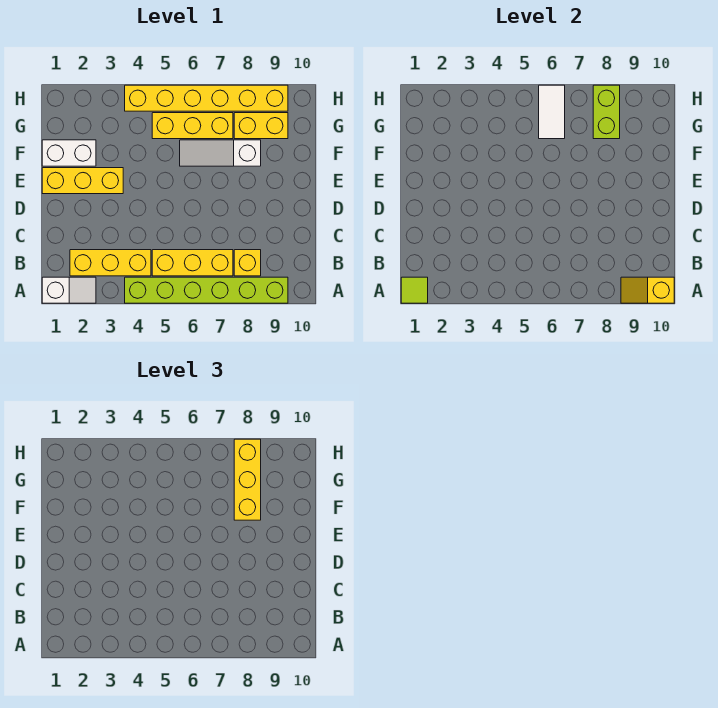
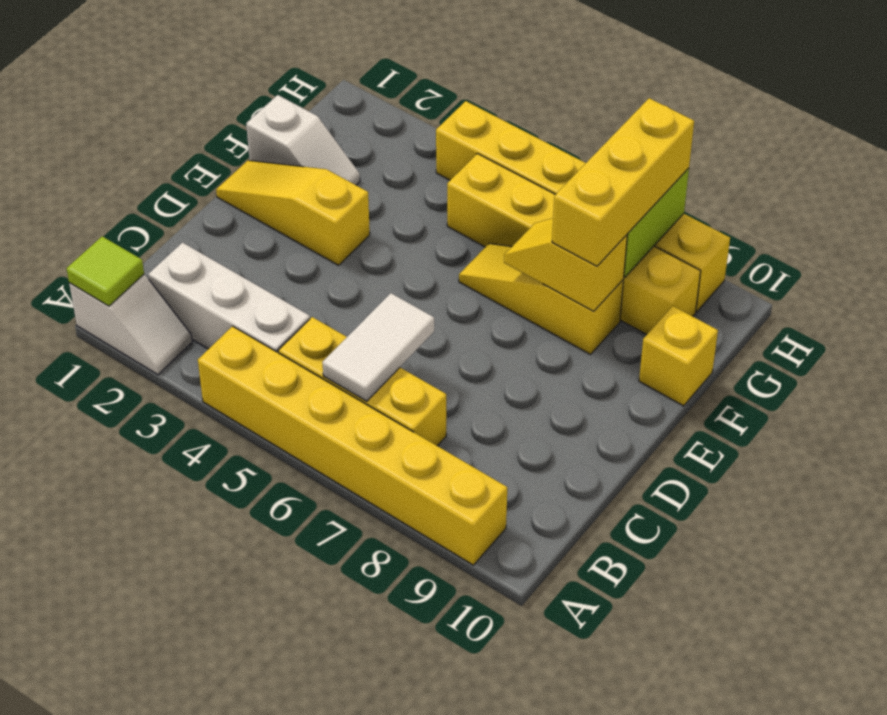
lime 1x6 brick [125,277,288,303] -> yellow 1x6 brick [198,326,507,565]
yellow 1x2 slope [621,277,674,303] -> yellow 1x2 slope moved to [504,218,627,311]
yellow 1x3 brick [70,250,151,276] -> white 1x3 brick [148,243,310,353]
yellow 1x1 brick [234,250,261,276] -> yellow 1x1 brick moved to [639,306,718,406]
yellow 1x3 brick [42,168,123,194] -> yellow 1x3 slope [216,160,370,265]
white 1x2 brick [42,140,96,166] -> white 1x2 slope [246,95,360,185]
white 1x3 slope [180,140,261,166] -> yellow 1x3 slope [459,244,623,354]
white 1x2 tile [539,85,565,139] -> white 1x2 tile moved to [322,293,434,401]

